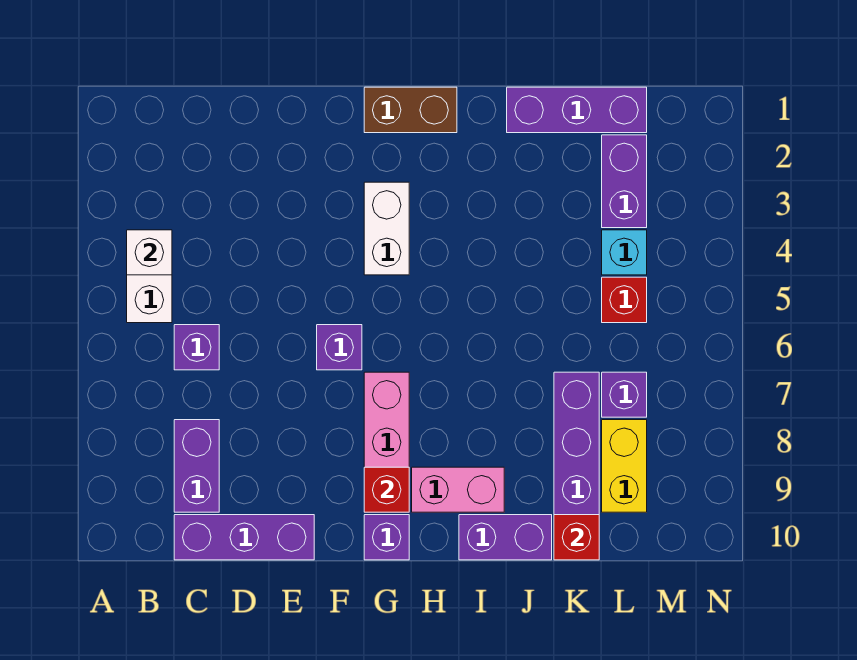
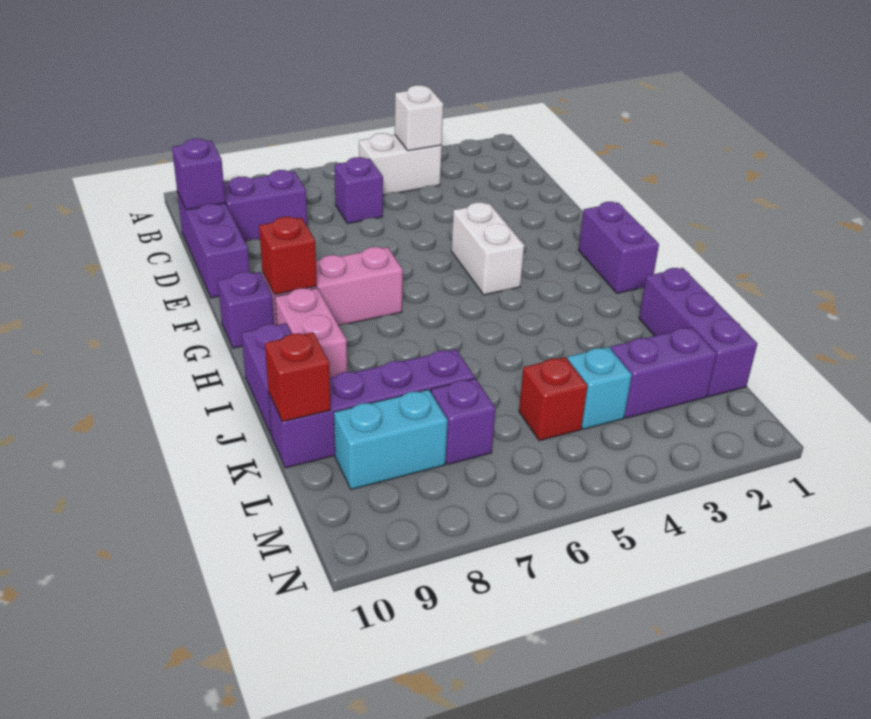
purple 1x1 brick [317,325,362,370] -> purple 1x1 brick moved to [172,139,225,210]
brown 1x2 brick [364,87,457,133] -> purple 1x2 brick [578,202,659,293]
white 1x2 brick [364,182,409,275] -> white 1x2 brick turned to [451,202,524,295]
yellow 1x2 brick [602,420,647,512] -> cyan 1x2 brick [334,389,448,490]

